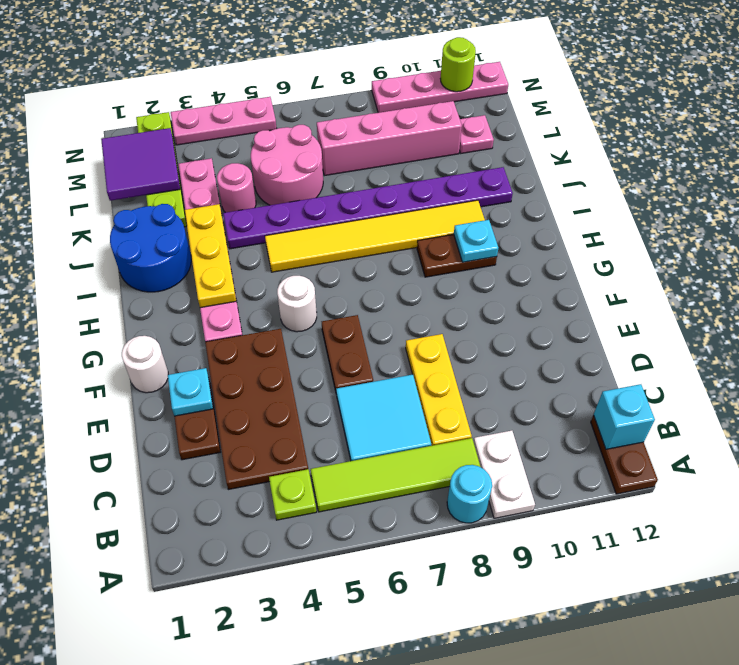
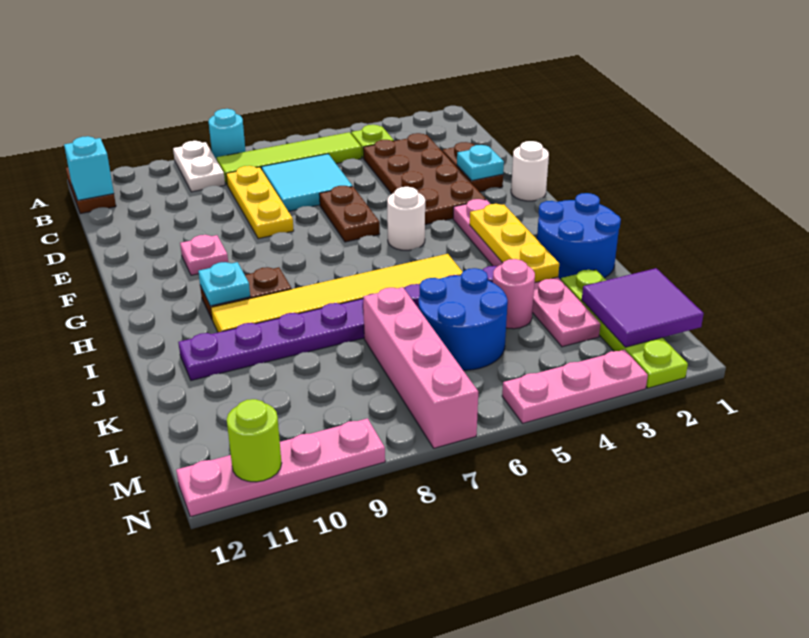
pink 2x2 round brick [251,125,323,205] -> blue 2x2 round brick [419,268,508,370]
pink 1x4 brick [317,101,462,175] -> pink 1x4 brick turned to [363,287,478,448]
pink 1x1 plate [459,115,494,153] -> pink 1x1 plate moved to [180,235,228,275]

